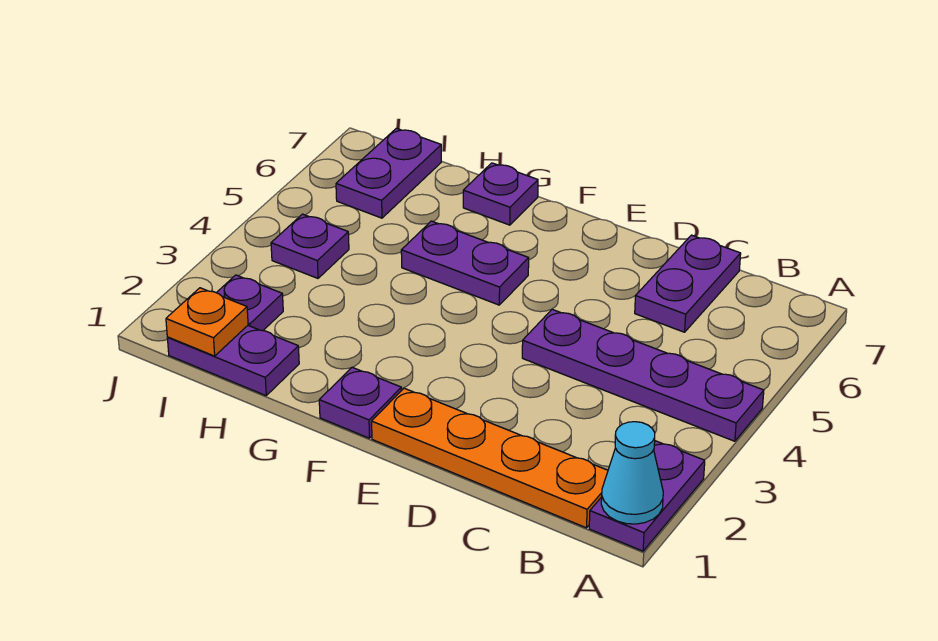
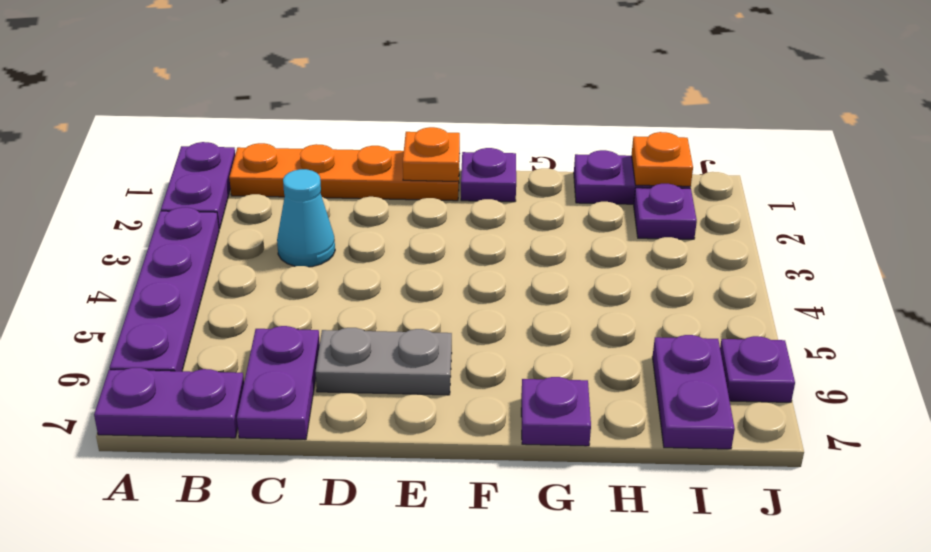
cyan 1x1 cone [601,422,663,524] -> cyan 1x1 cone moved to [277,169,335,267]
purple 1x4 plate [522,309,764,441] -> purple 1x4 plate turned to [109,207,219,371]
none -> grey 1x2 plate [316,328,452,395]
none -> orange 1x1 plate [403,127,460,181]
purple 1x2 plate [401,221,529,305] -> purple 1x2 plate moved to [94,368,244,438]
purple 1x1 plate [271,214,349,278] -> purple 1x1 plate moved to [720,336,795,402]

